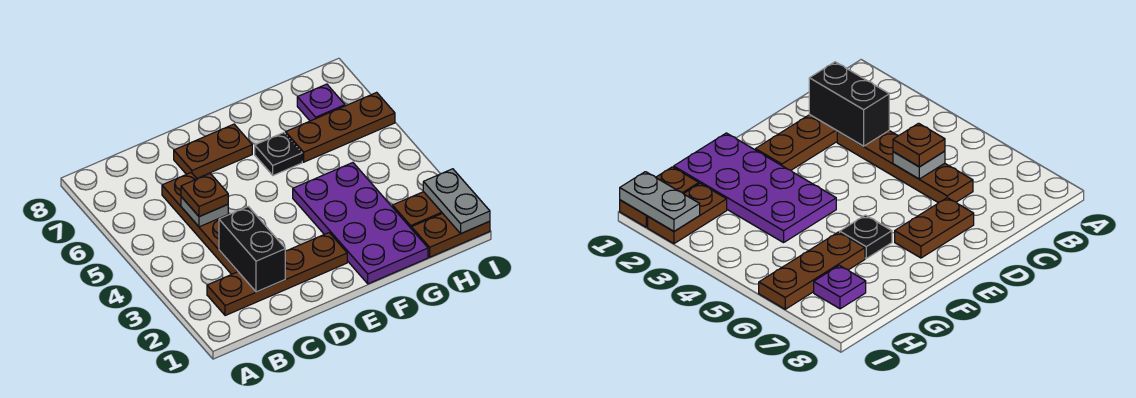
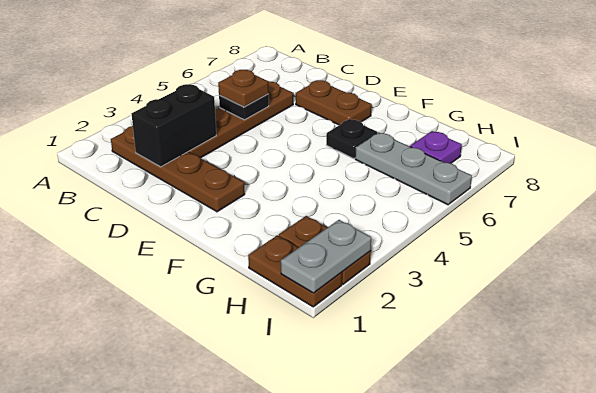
grey 1x1 plate [181,197,228,227] -> black 1x1 plate [219,94,269,120]
purple 2x4 plate [293,163,428,284] -> none
brown 1x3 plate [286,92,395,162] -> grey 1x3 plate [355,133,472,205]

